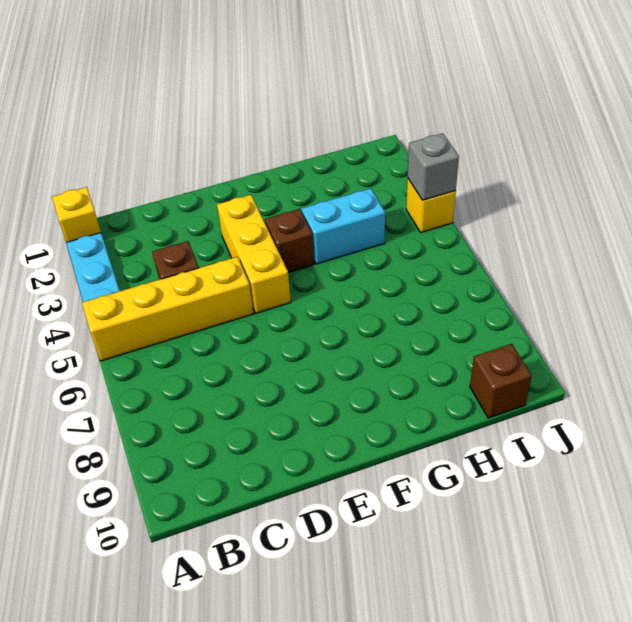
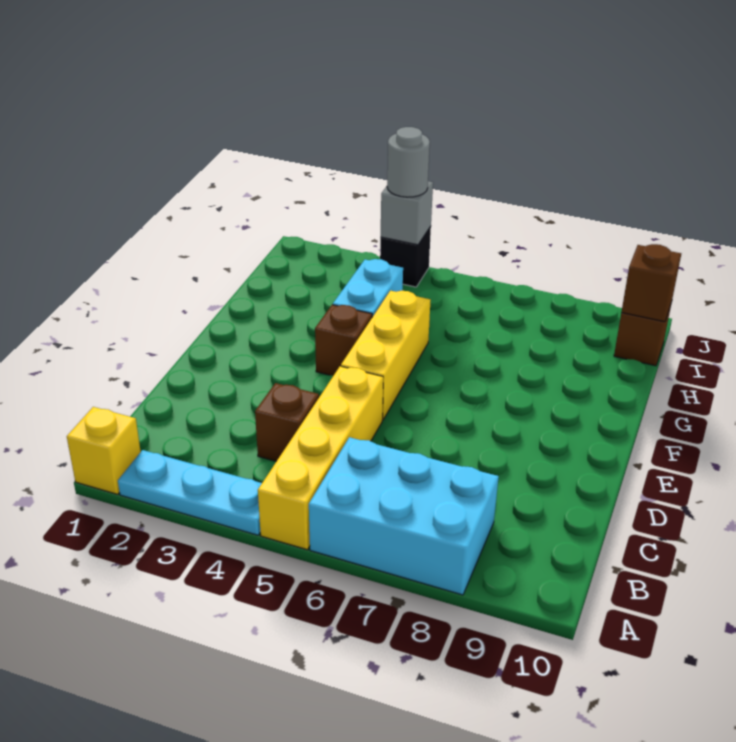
none -> cyan 2x3 brick [309,437,499,595]
yellow 1x3 brick [217,195,291,313] -> yellow 1x3 brick turned to [341,291,431,420]
none -> brown 1x1 brick [621,244,681,322]
yellow 1x1 brick [406,179,456,233] -> black 1x1 brick [380,227,431,287]
none -> grey 1x1 round brick [387,127,430,197]

